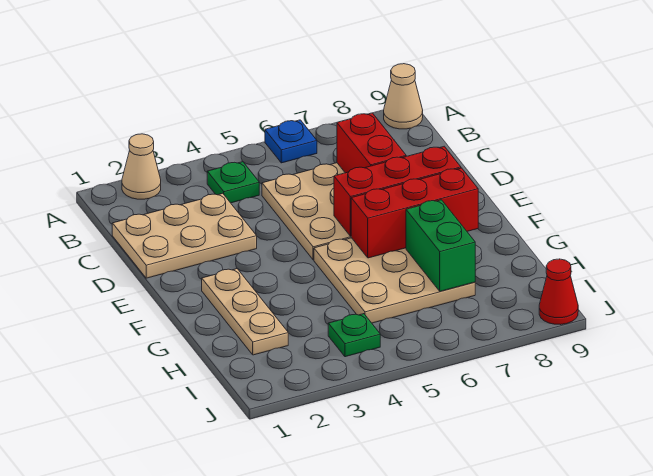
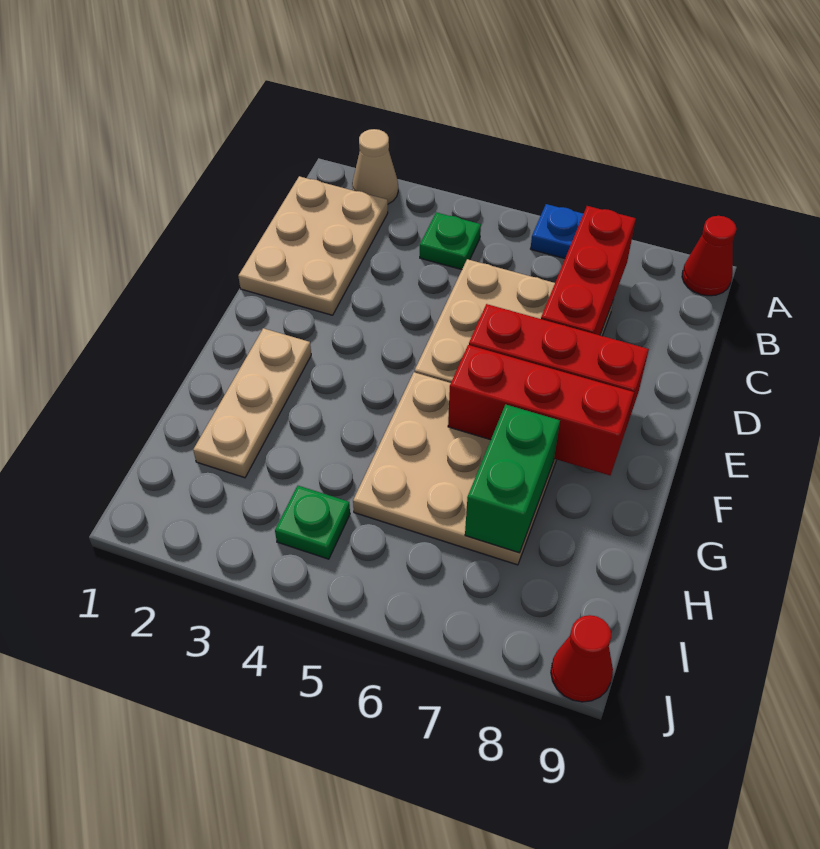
tan 1x1 cone [384,64,423,129] -> red 1x1 cone [682,216,736,296]
tan 2x3 plate [112,193,257,278] -> tan 2x3 plate turned to [238,176,388,315]
red 1x2 brick [337,113,406,173] -> red 1x3 brick [541,206,636,335]

